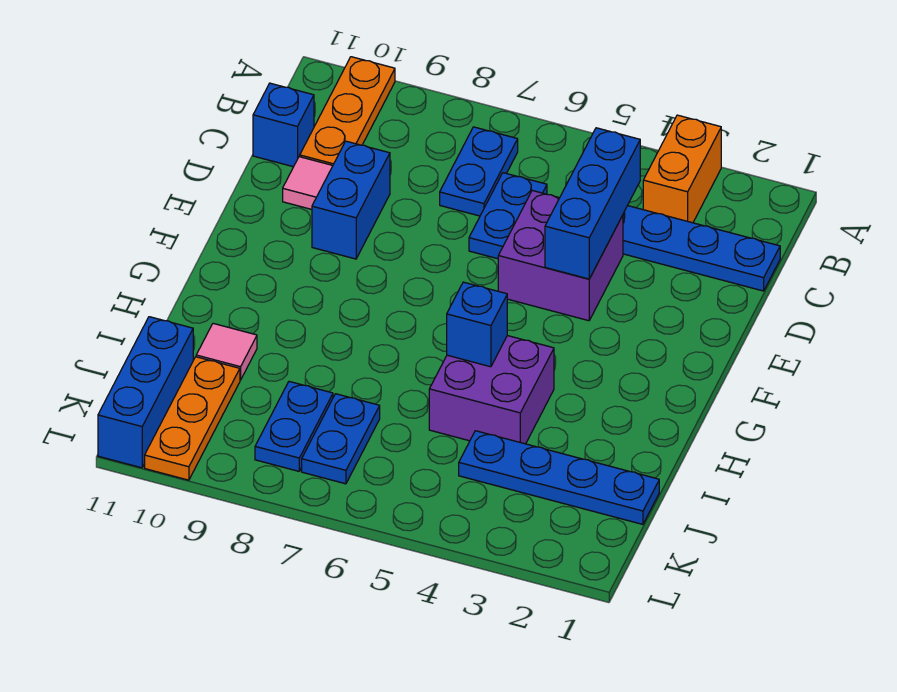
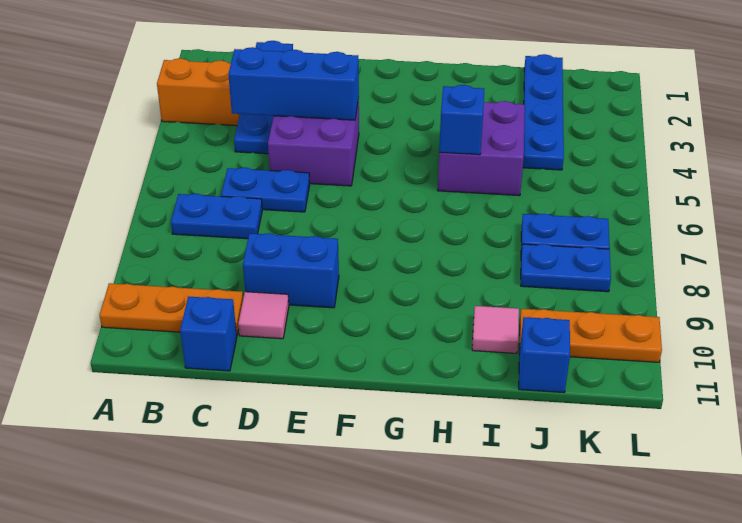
blue 1x3 brick [98,317,193,468] -> blue 1x1 brick [519,317,570,393]

